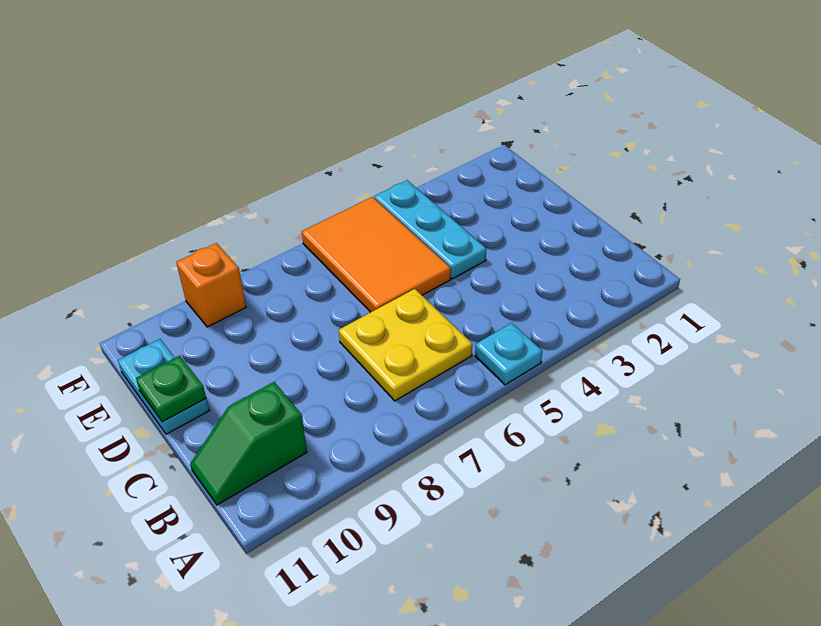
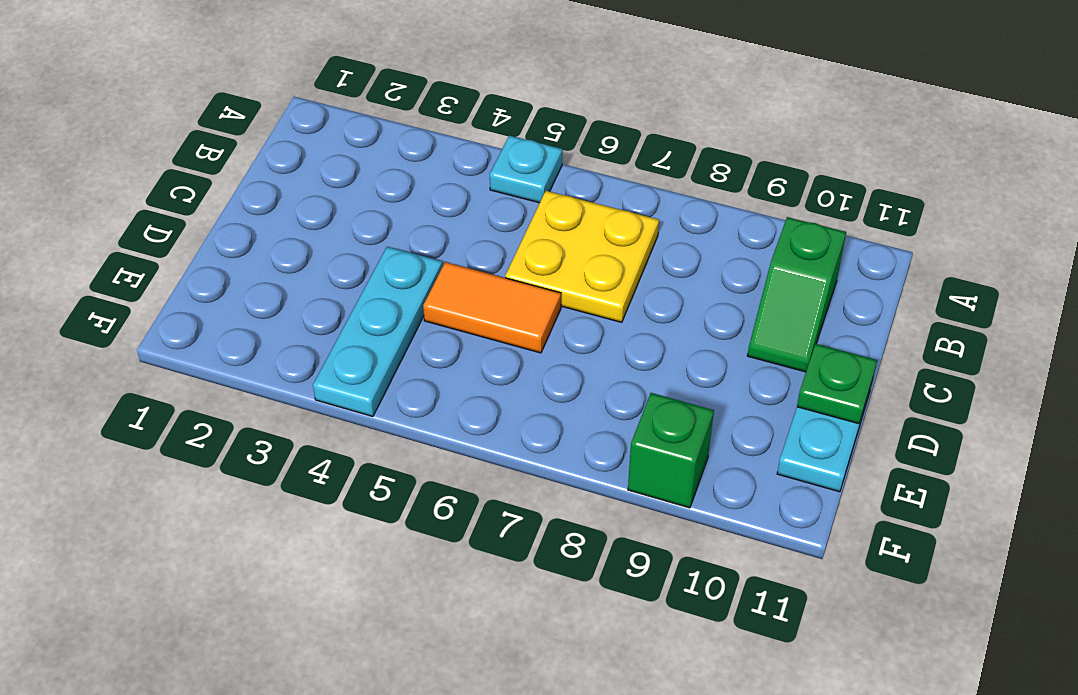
green 1x2 slope [190,382,307,505] -> green 1x2 slope turned to [747,217,846,372]
orange 2x3 tile [302,197,451,312] -> orange 1x2 tile [423,262,561,353]
orange 1x1 brick [176,243,246,327] -> green 1x1 brick [628,393,714,508]

